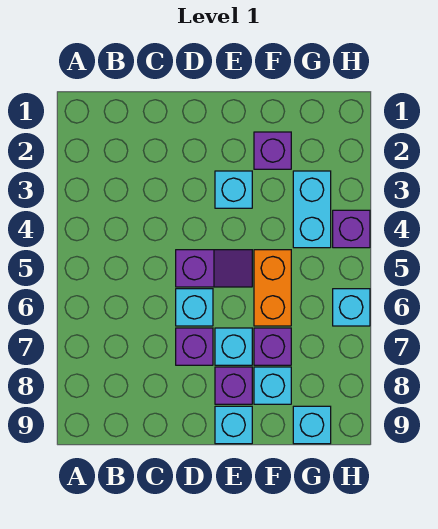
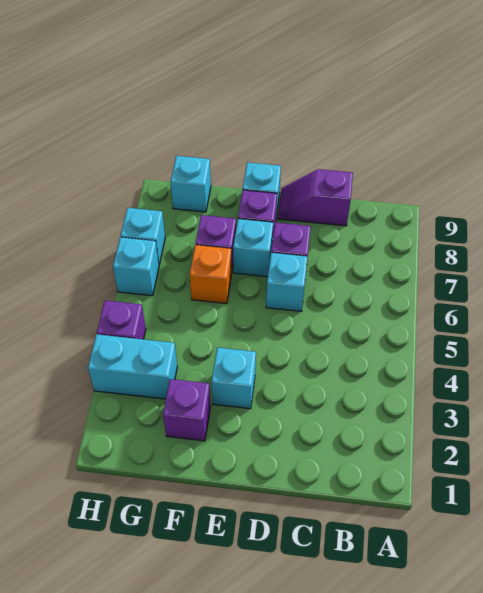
purple 1x2 slope [176,250,252,287] -> purple 1x2 slope moved to [278,169,353,226]
orange 1x2 brick [254,250,291,326] -> orange 1x1 brick [190,245,232,304]
cyan 1x1 brick [254,367,291,404] -> cyan 1x1 brick moved to [121,208,165,265]
cyan 1x2 brick [293,171,331,248] -> cyan 1x2 brick turned to [88,334,177,399]

